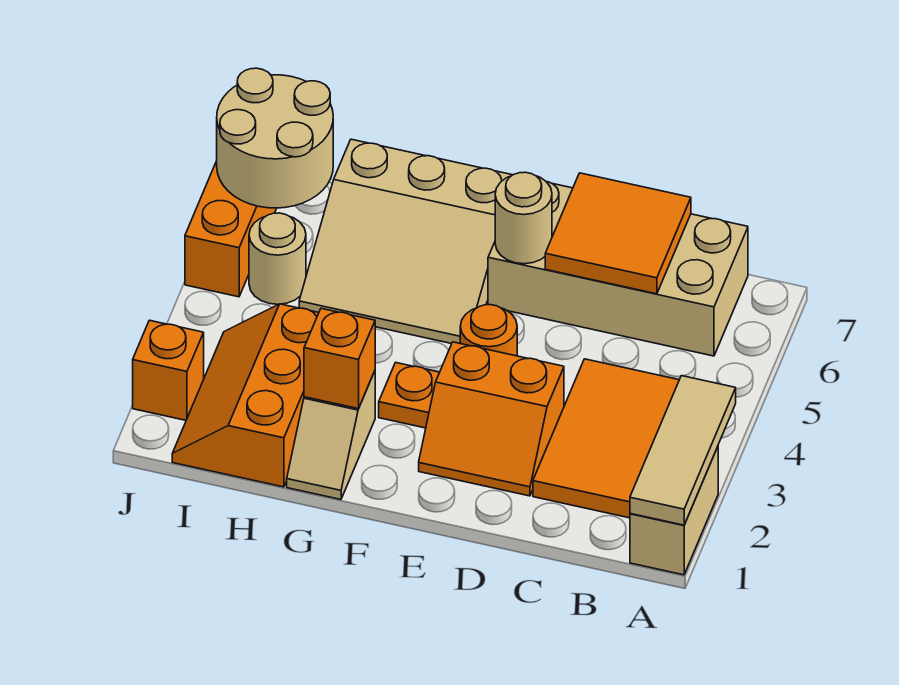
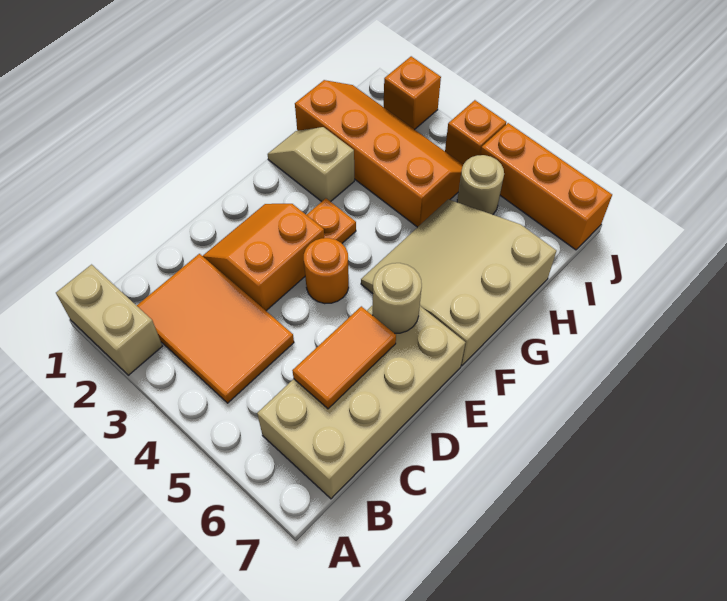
tan 1x3 tile [630,376,736,525] -> none
orange 2x2 tile [545,173,691,294] -> orange 1x2 tile [292,306,396,409]
orange 1x1 brick [304,308,375,409] -> orange 1x1 brick moved to [445,100,506,164]
orange 2x3 slope [172,304,319,487] -> orange 2x4 slope [295,80,463,227]
tan 2x2 round brick [217,68,333,208] -> none

